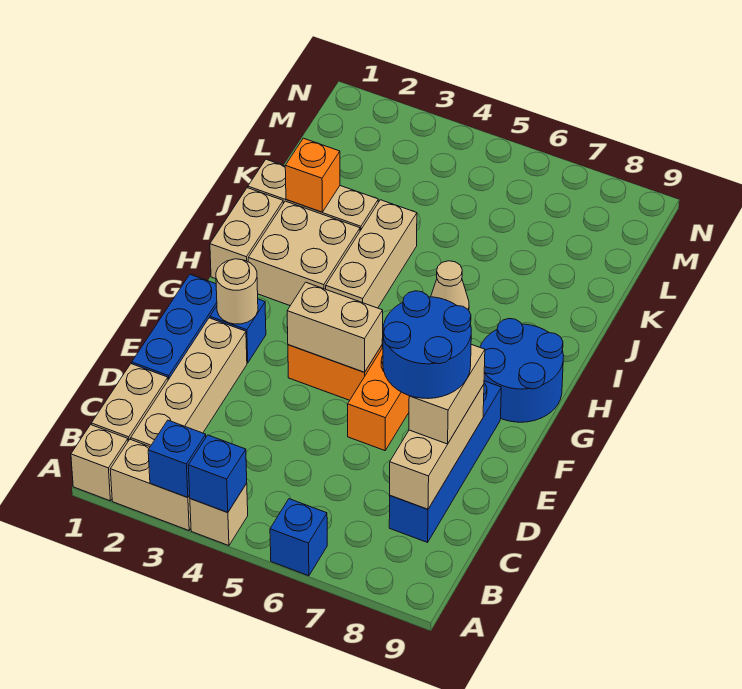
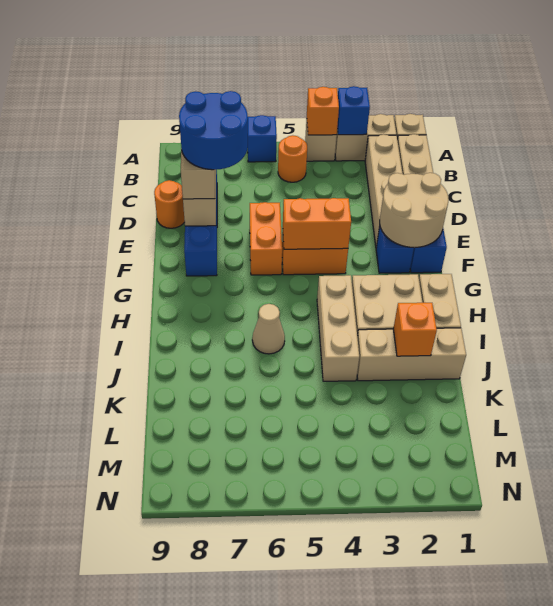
blue 1x1 brick [188,435,247,513] -> orange 1x1 brick [307,87,339,135]
none -> orange 1x1 round brick [278,135,307,182]
none -> orange 1x1 round brick [154,180,185,228]
tan 1x1 round brick [216,259,258,324] -> tan 2x2 round brick [380,173,449,247]
tan 1x2 brick [287,282,383,372] -> orange 1x2 brick [283,198,351,249]
blue 2x2 round brick [480,319,564,422] -> none

